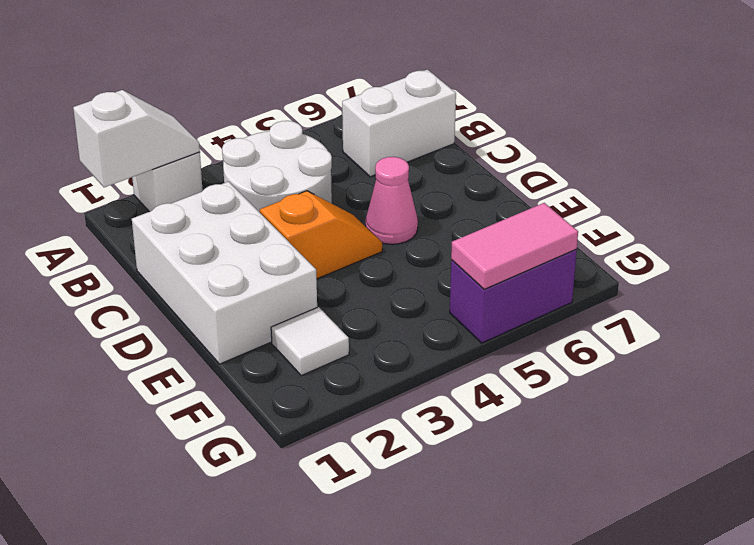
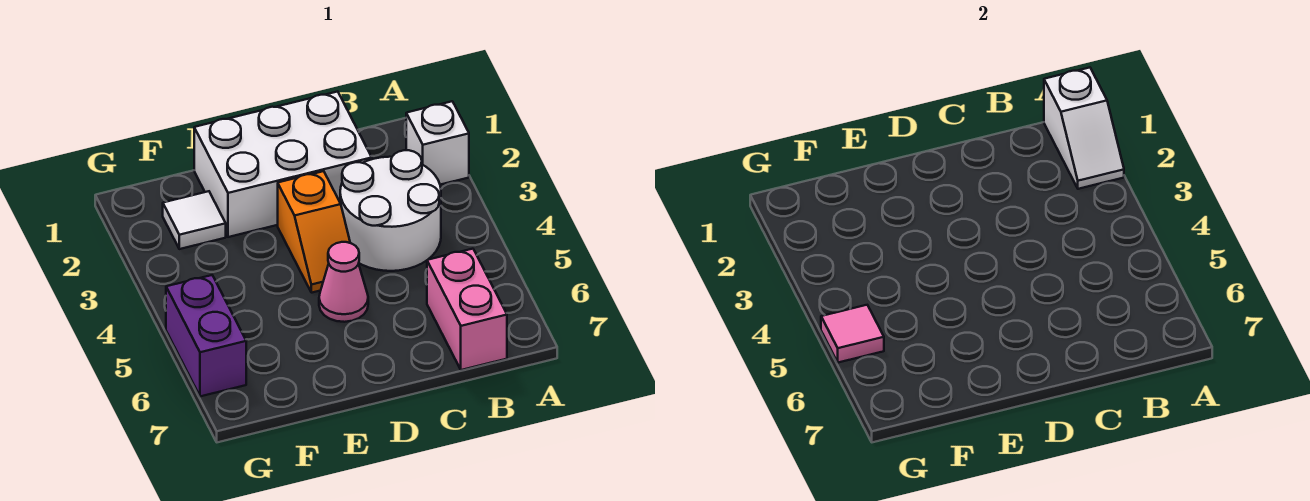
white 1x2 brick [342,70,456,177] -> pink 1x2 brick [427,249,507,370]
pink 1x2 tile [451,203,578,289] -> pink 1x1 tile [821,305,884,363]

